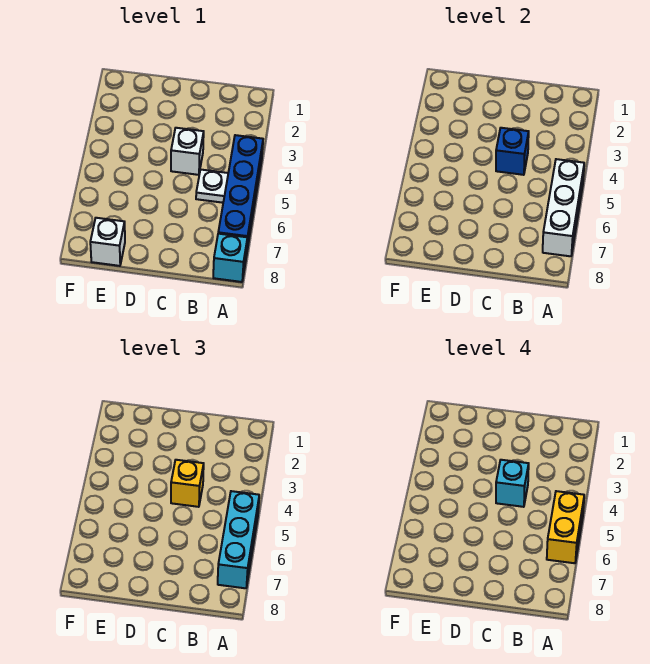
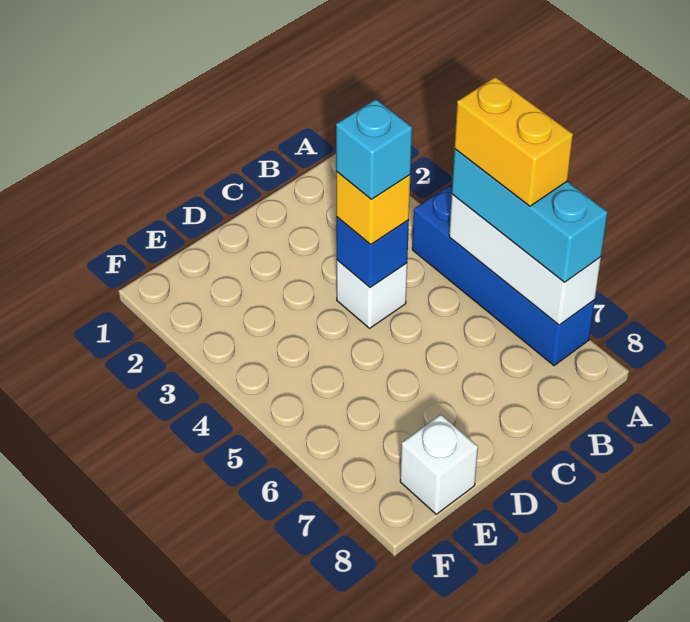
cyan 1x1 brick [213,234,247,282] -> none
white 1x1 plate [196,170,228,203] -> none

